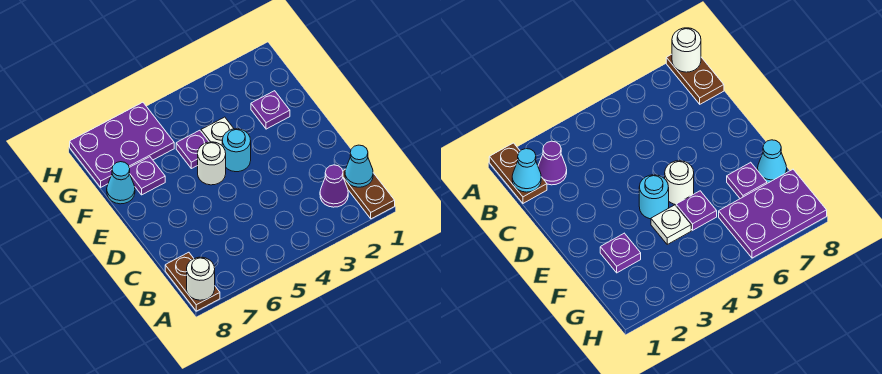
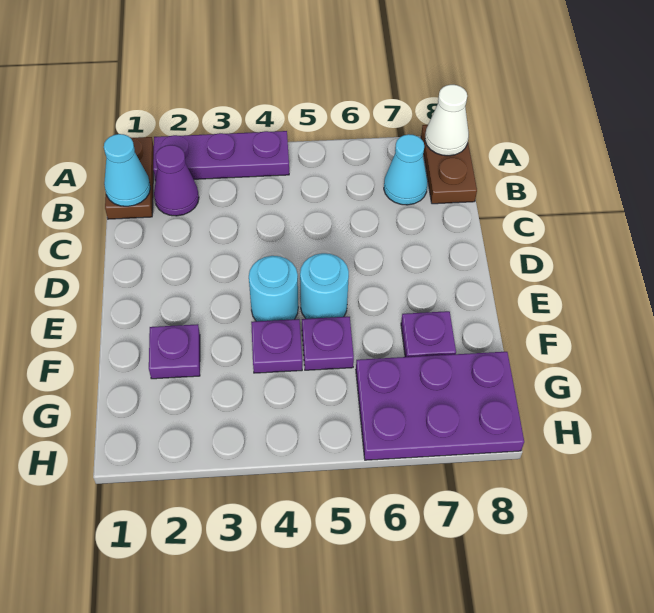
none -> purple 1x3 plate [153,131,289,181]
white 1x1 round brick [187,257,215,300] -> white 1x1 cone [425,85,469,156]
white 1x1 round brick [198,142,226,185] -> cyan 1x1 round brick [300,253,349,319]
white 1x1 plate [201,117,234,145] -> purple 1x1 plate [251,319,302,373]
cyan 1x1 cone [107,162,135,204] -> cyan 1x1 cone moved to [384,134,428,205]

